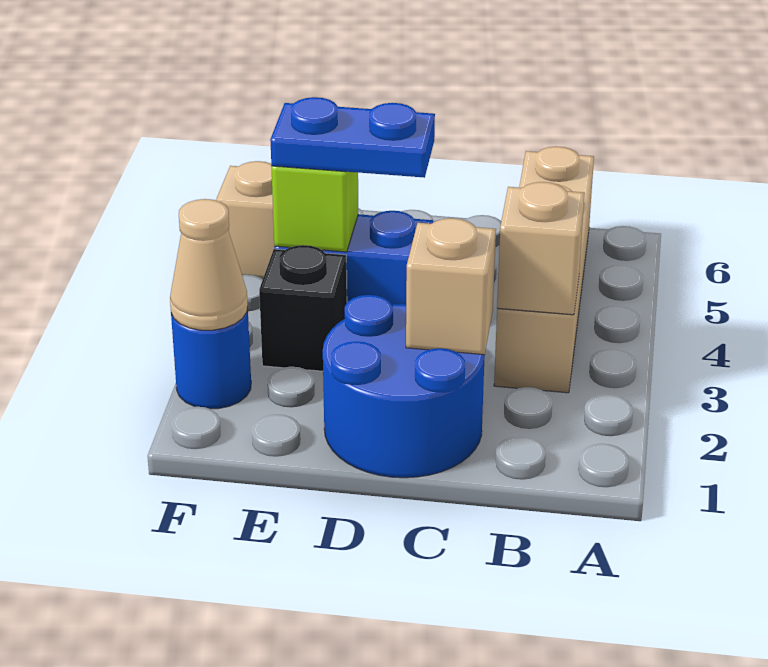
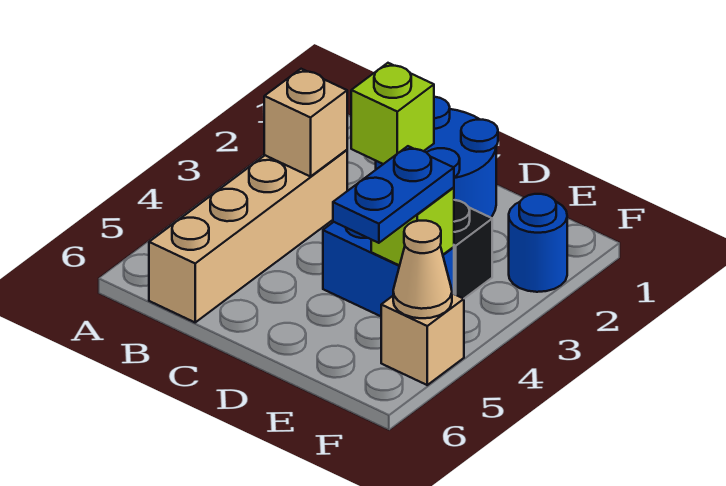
tan 1x1 brick [406,218,496,355] -> lime 1x1 brick [351,63,434,164]
blue 1x2 plate [270,97,435,178] -> blue 1x2 plate turned to [333,146,454,243]
tan 1x1 cone [170,199,248,330] -> tan 1x1 cone moved to [393,221,452,318]

